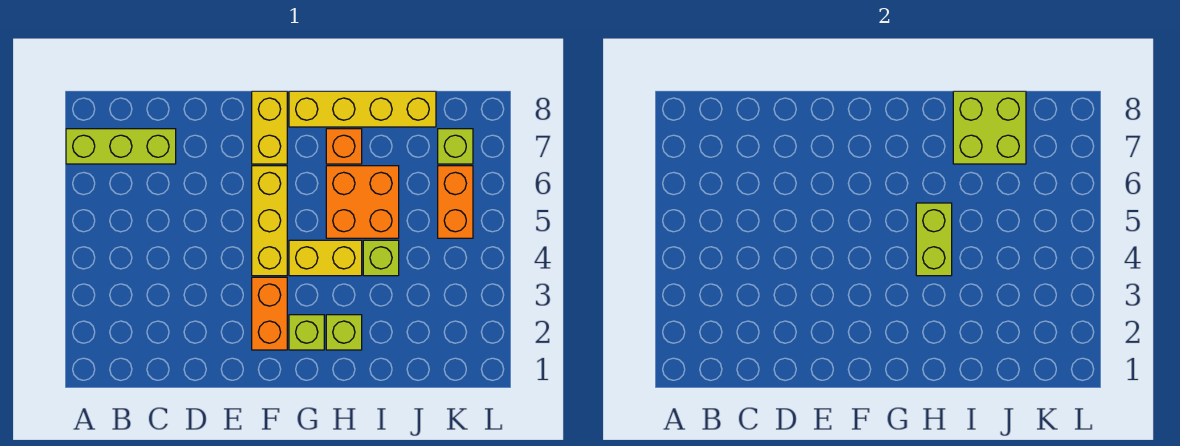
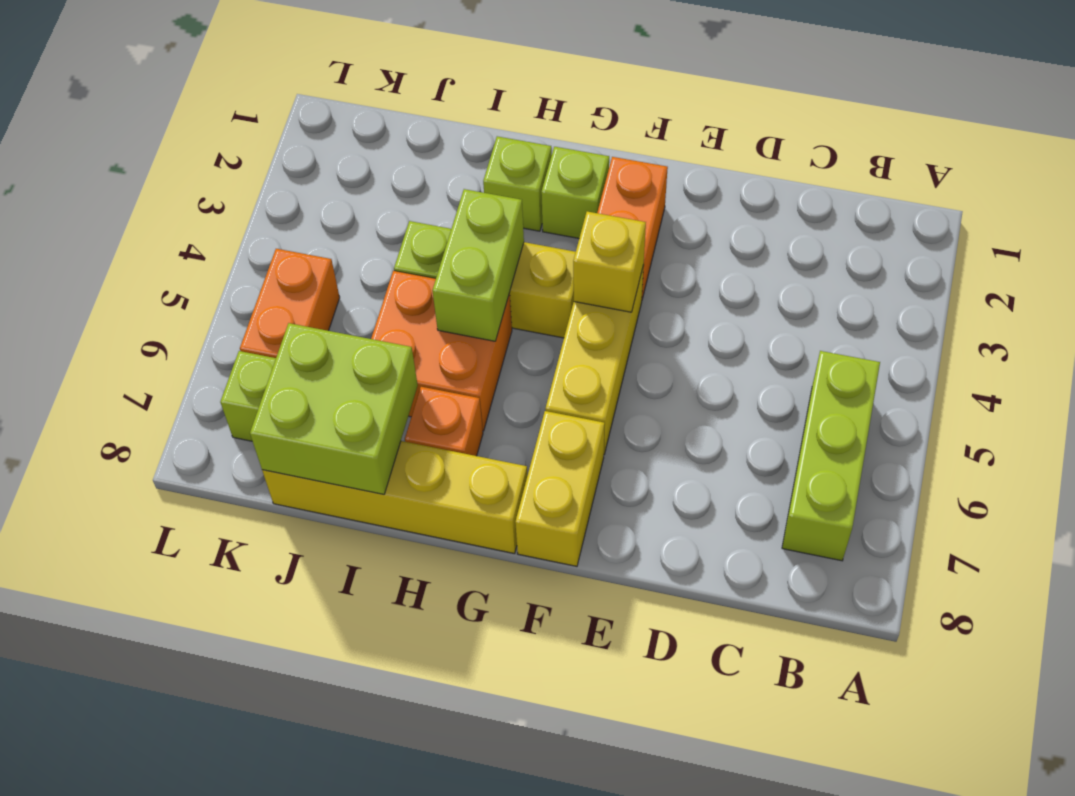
lime 1x3 brick [66,129,176,164] -> lime 1x3 brick turned to [782,351,880,561]
none -> yellow 1x1 brick [573,211,646,312]

